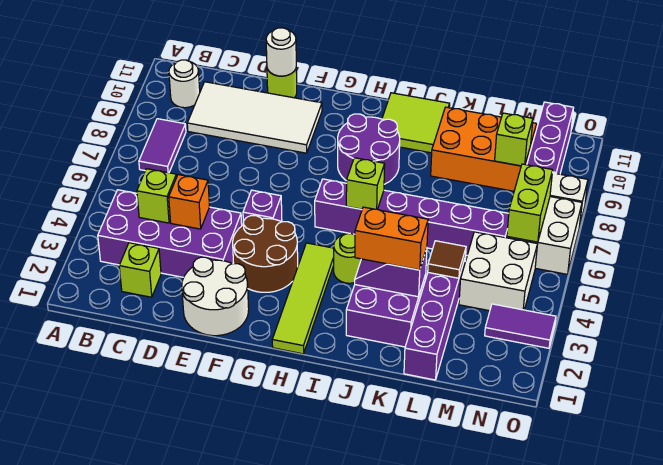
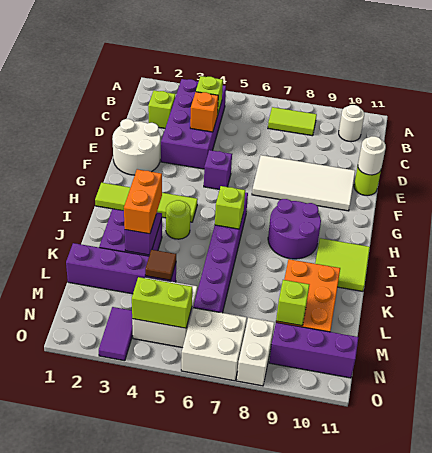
purple 1x2 tile [139,119,186,173] -> lime 1x2 tile [268,107,317,136]
white 2x4 tile [187,82,322,153] -> white 2x4 tile turned to [252,155,355,211]
brown 2x2 round brick [233,216,298,292] -> none
lime 1x2 brick [507,164,553,242] -> lime 1x2 brick moved to [132,277,192,328]

